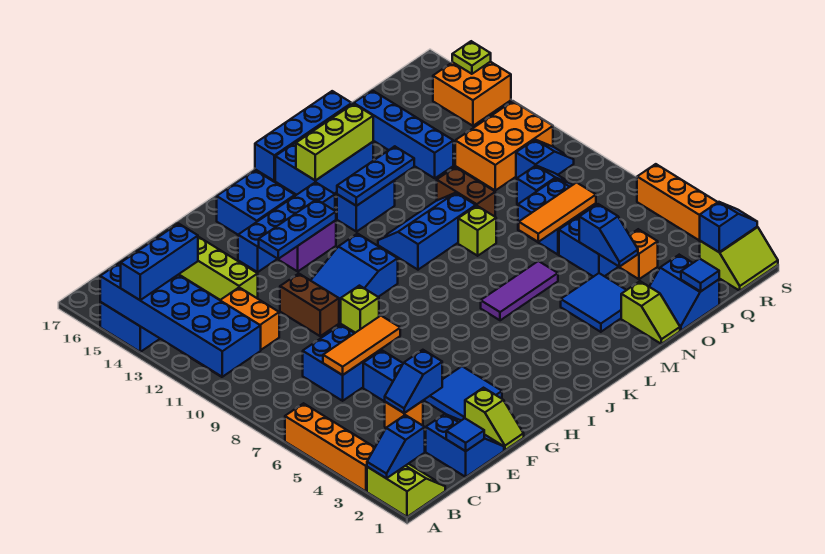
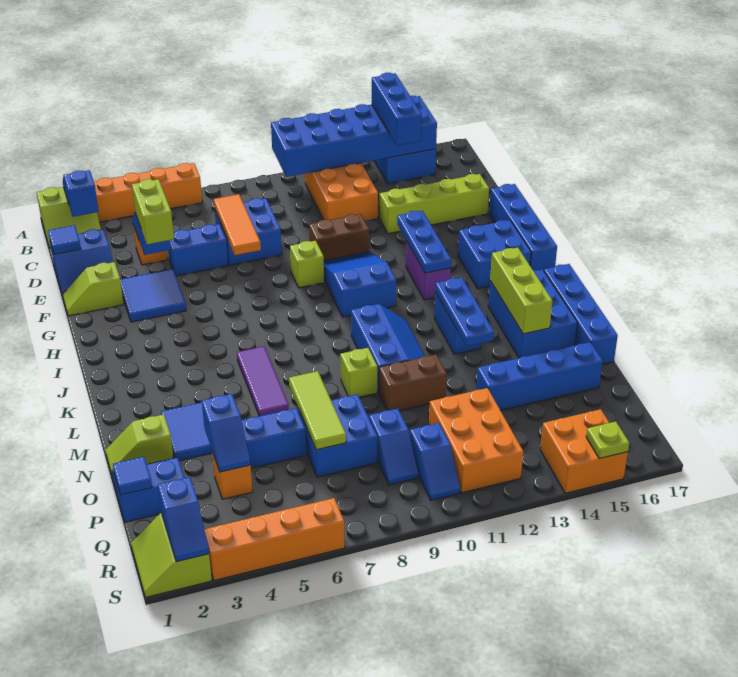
none -> lime 1x2 brick [132,179,174,245]
blue 1x4 brick [238,182,335,272] -> blue 1x4 brick moved to [489,184,557,271]
orange 1x3 tile [519,182,596,242] -> lime 1x3 tile [289,371,346,450]
blue 1x2 slope [579,204,638,267] -> blue 1x2 slope turned to [202,394,251,472]

